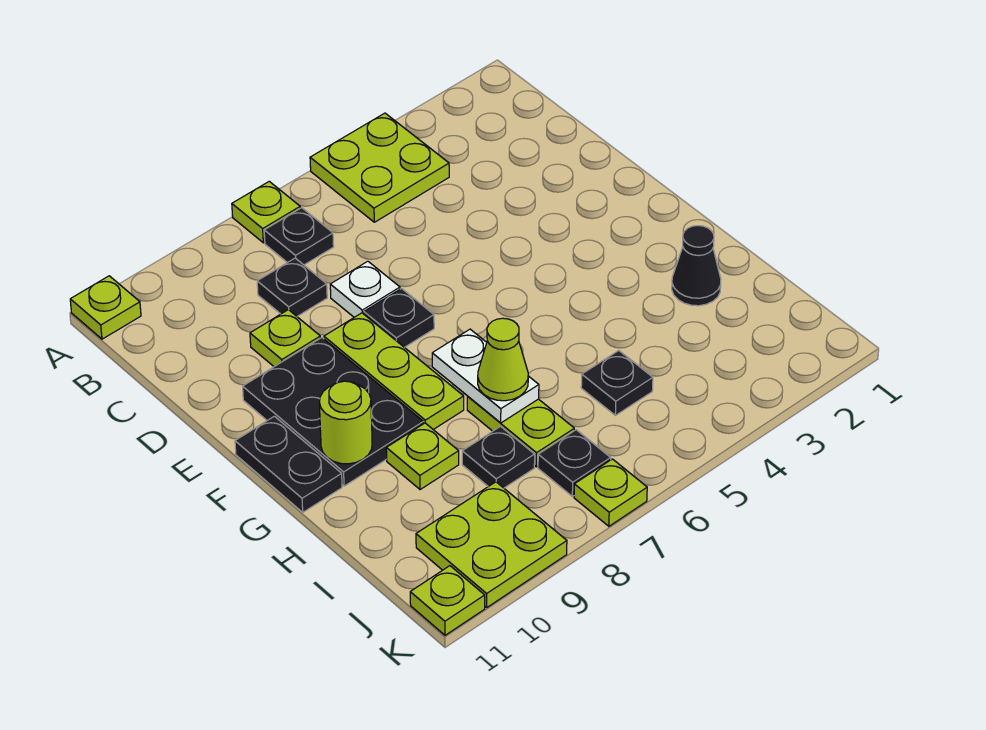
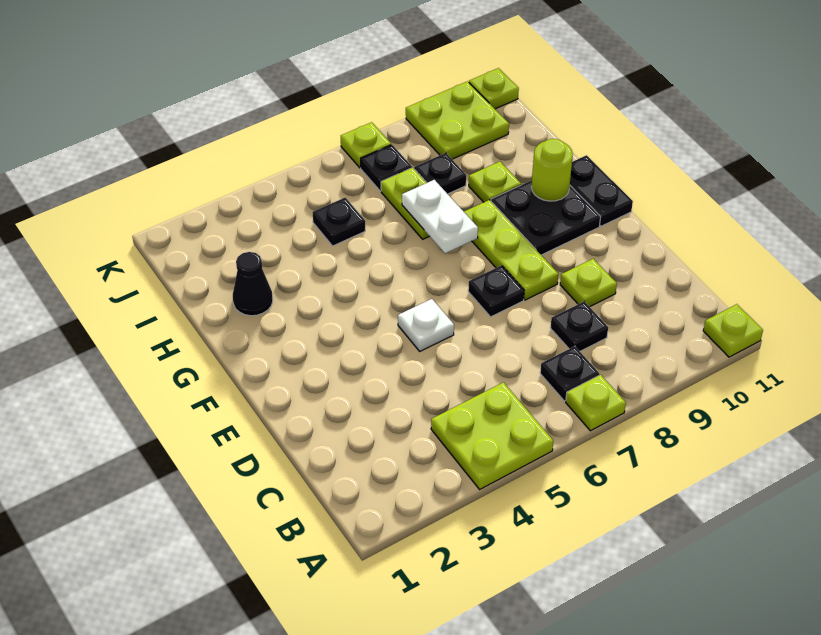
white 1x1 plate [330,261,400,317] -> white 1x1 plate moved to [398,299,454,351]
black 2x3 plate [243,338,423,486] -> black 2x2 plate [491,180,601,255]
lime 1x1 cone [478,318,528,401] -> none

